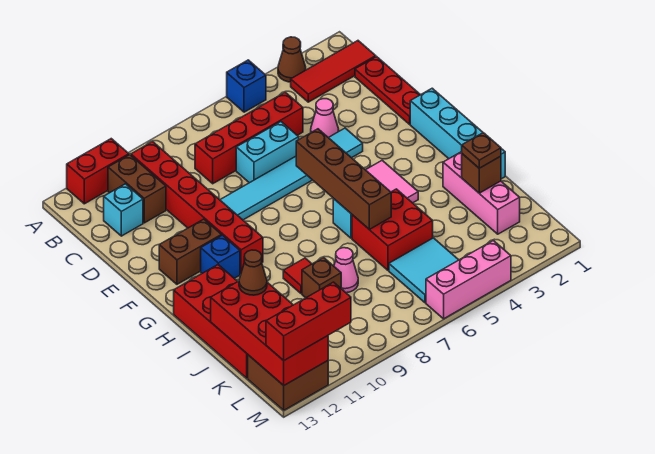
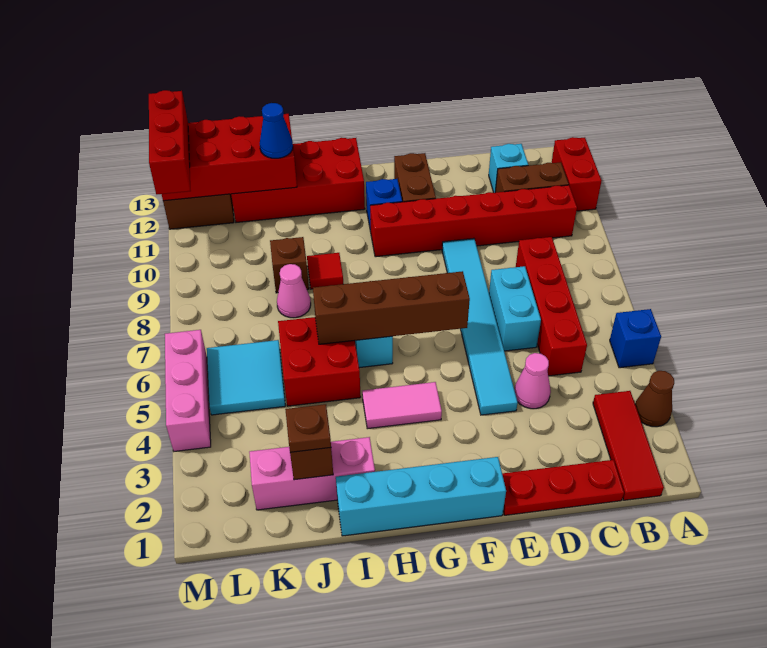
brown 1x1 cone [239,250,267,295] -> blue 1x1 cone [260,103,293,158]

